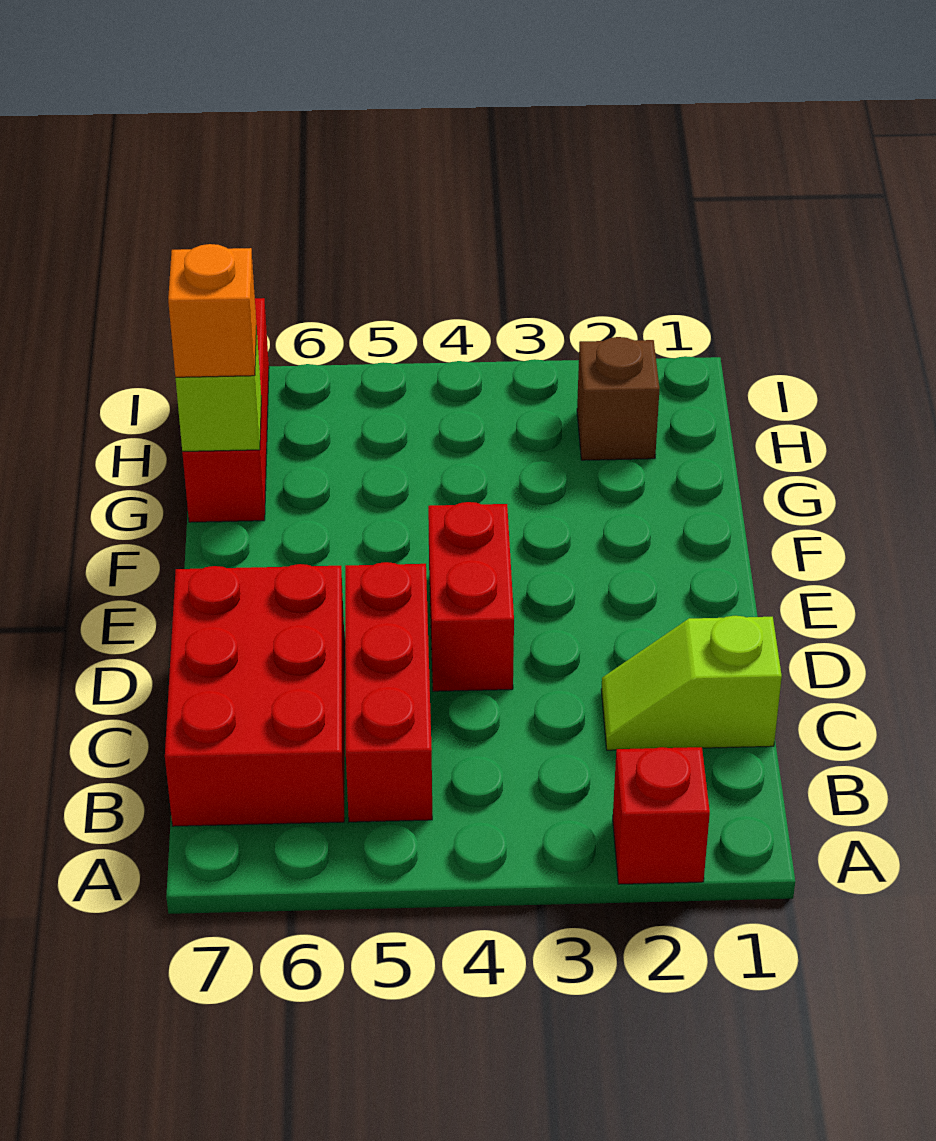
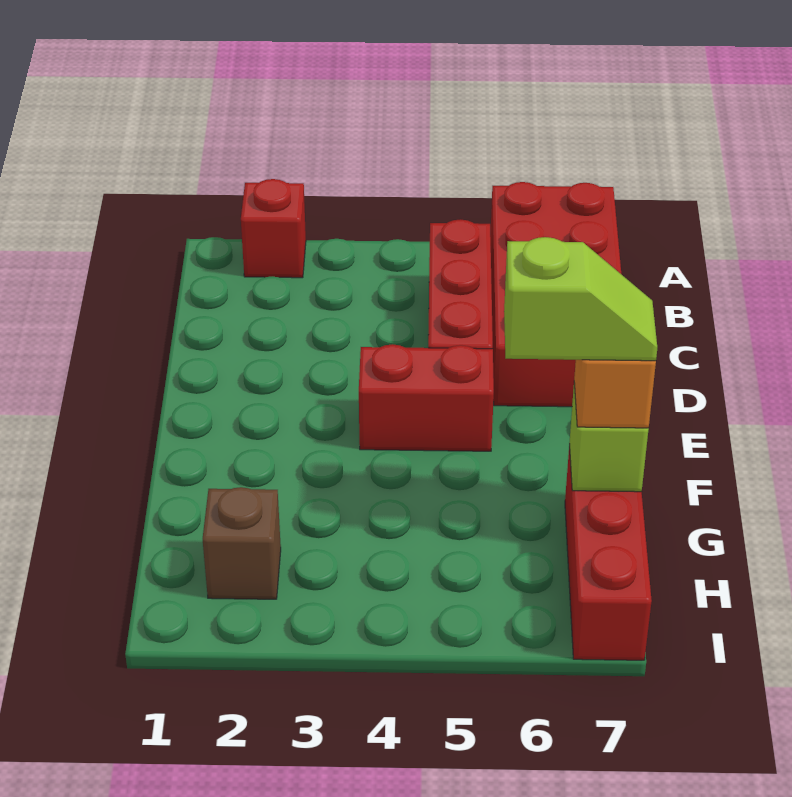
red 2x3 brick [165,564,344,826] -> red 2x4 brick [490,182,621,407]
lime 1x2 slope [601,616,782,750] -> lime 1x2 slope moved to [504,237,657,361]
red 1x2 brick [428,502,514,691] -> red 1x2 brick turned to [359,344,494,451]

